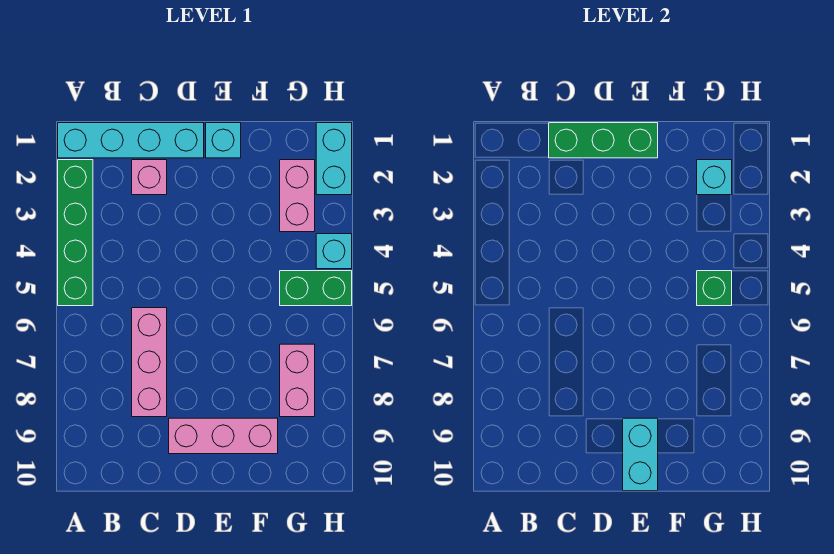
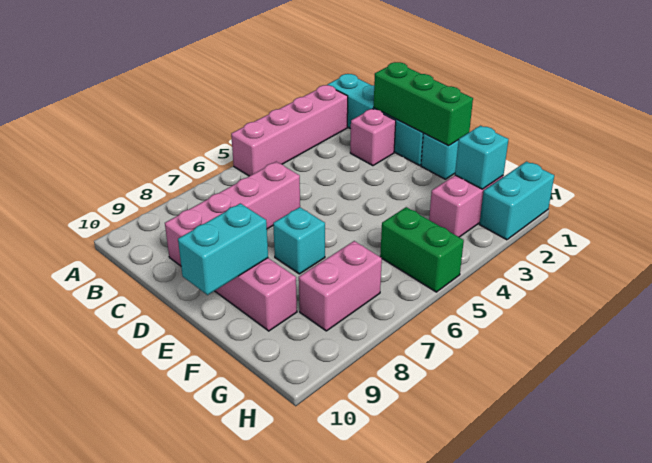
green 1x4 brick [58,160,93,306] -> pink 1x4 brick [231,85,348,176]
pink 1x3 brick [132,308,167,417] -> pink 1x4 brick [165,162,300,266]
green 1x1 brick [697,271,732,306] -> none
cyan 1x1 brick [316,234,352,269] -> cyan 1x1 brick moved to [273,207,325,274]

